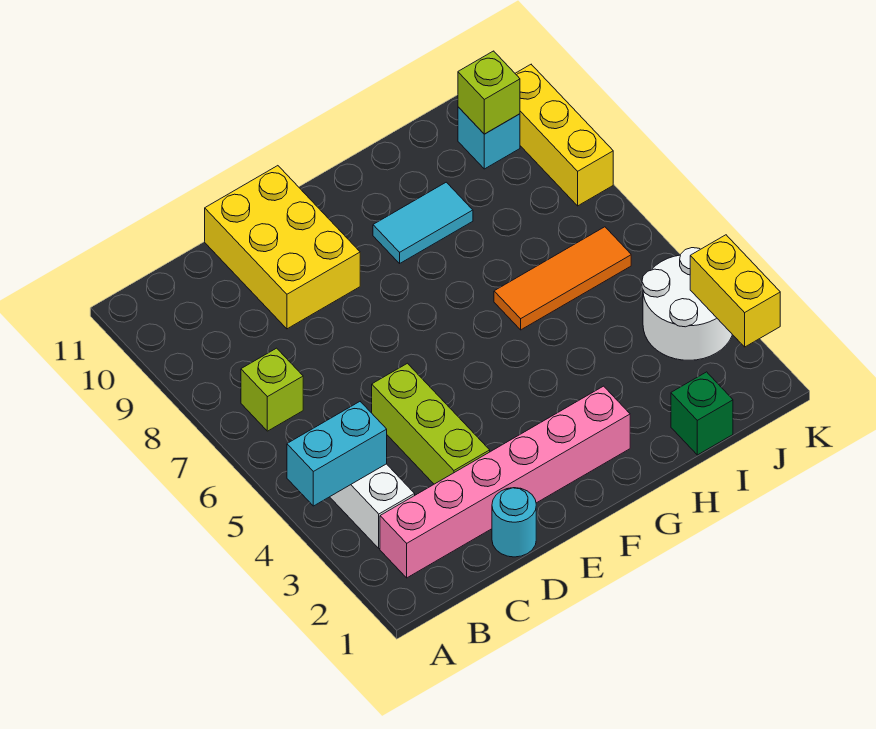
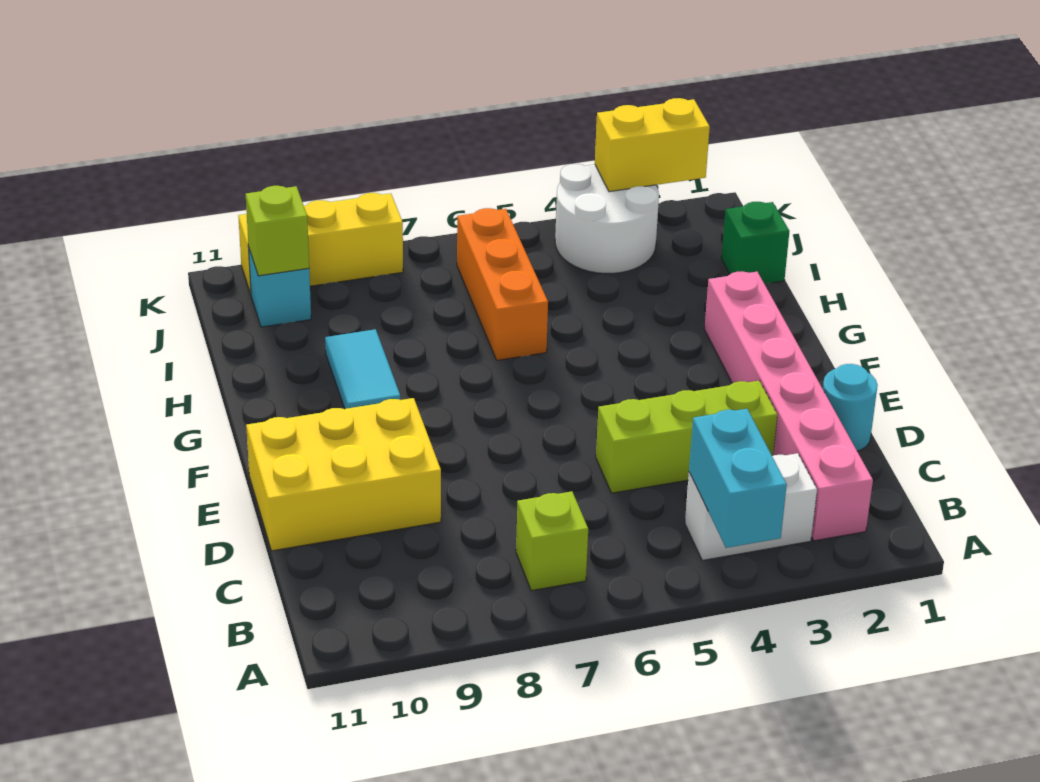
orange 1x3 tile [494,227,631,330] -> orange 1x3 brick [457,208,548,360]

